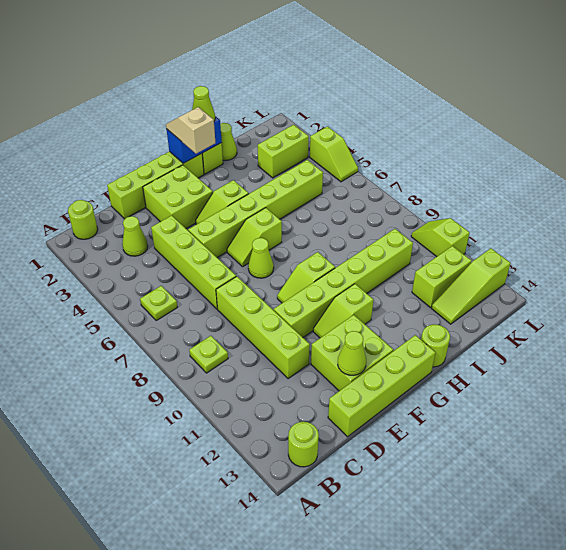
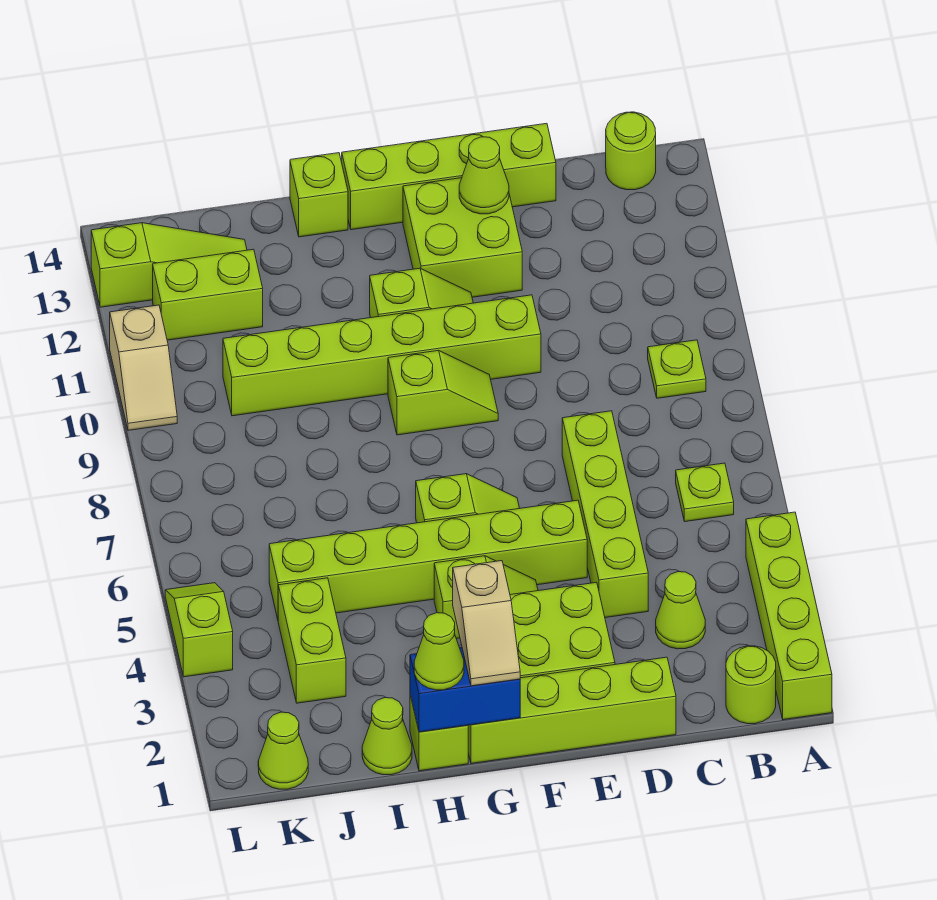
lime 1x4 brick [216,276,310,379] -> lime 1x4 brick moved to [746,512,832,720]
lime 1x1 cone [248,238,274,278] -> lime 1x1 cone moved to [258,712,308,789]
lime 1x1 round brick [421,324,450,367] -> lime 1x1 brick [290,153,348,237]
lime 1x2 brick [258,125,309,178] -> lime 1x2 brick turned to [278,578,346,703]
lime 1x2 slope [411,218,470,257] -> tan 1x2 slope [110,305,177,430]

